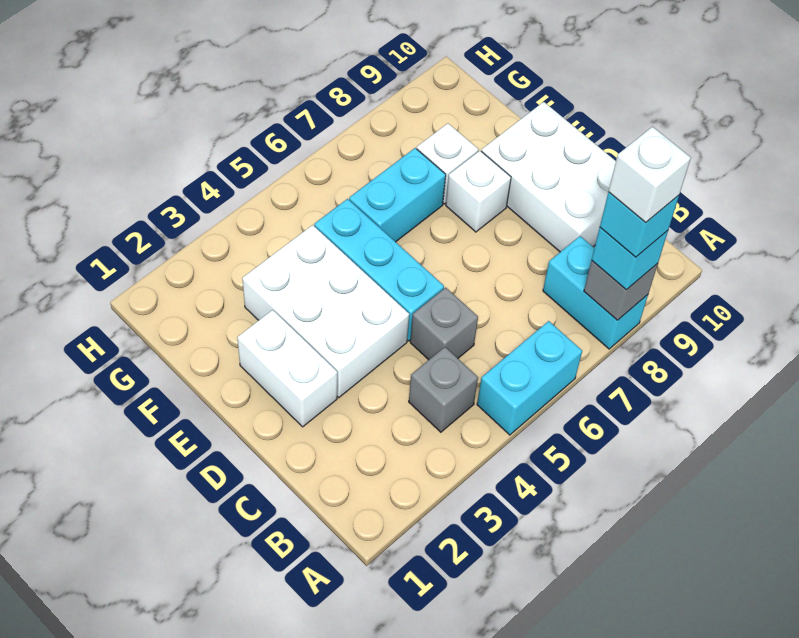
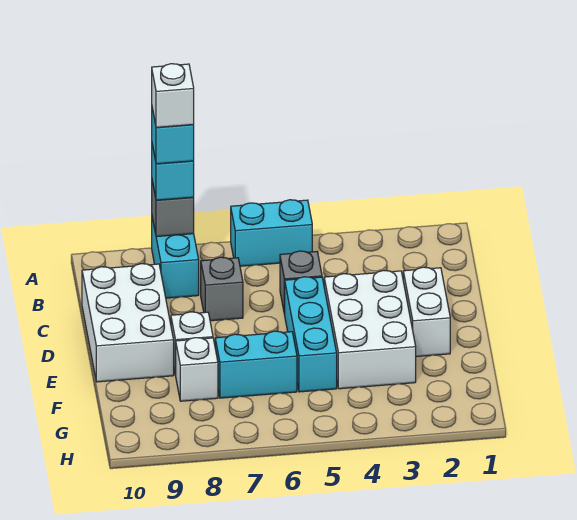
grey 1x1 brick [409,347,478,432] -> grey 1x1 brick moved to [201,257,243,321]

